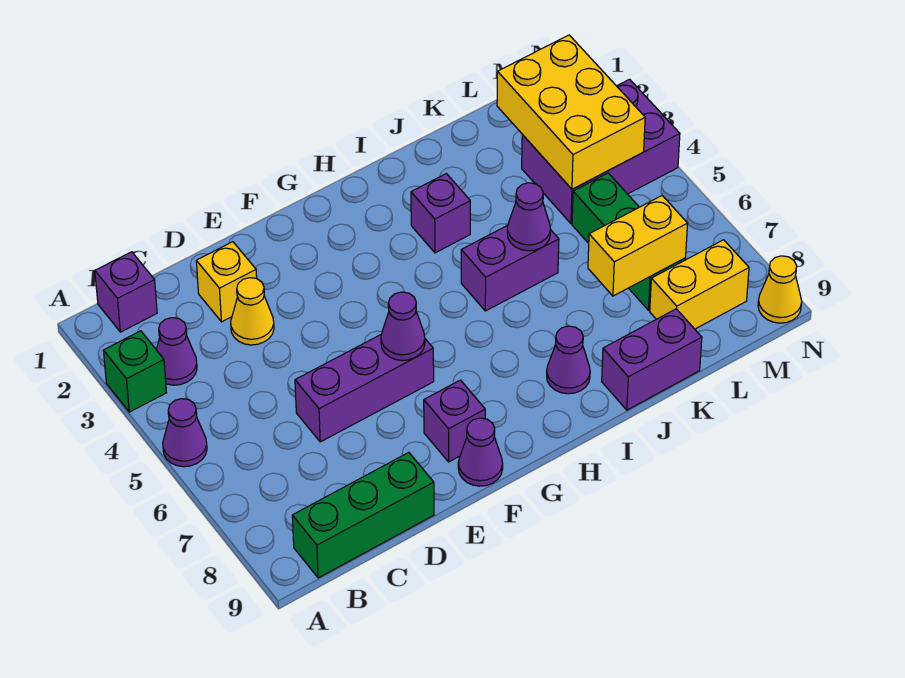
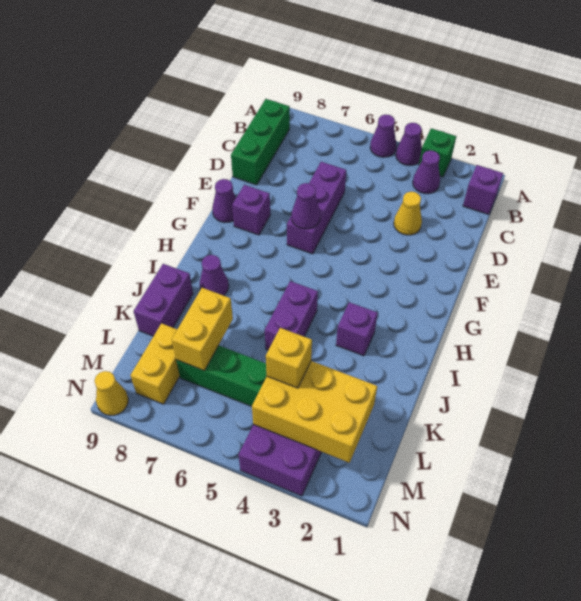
yellow 1x1 brick [196,242,257,322] -> yellow 1x1 brick moved to [266,328,312,388]
purple 1x1 cone [507,183,551,251] -> purple 1x1 cone moved to [396,123,422,166]

